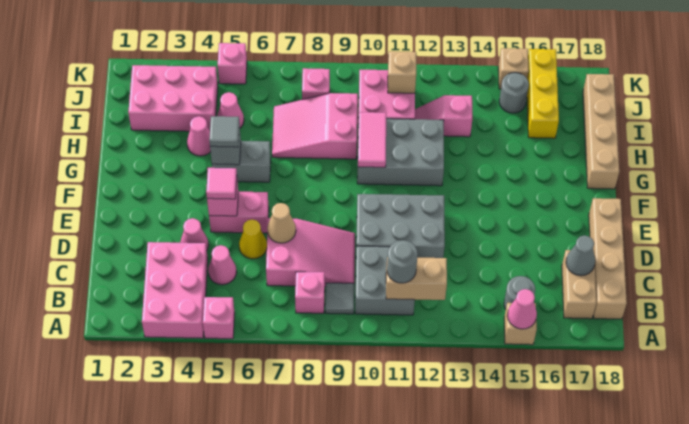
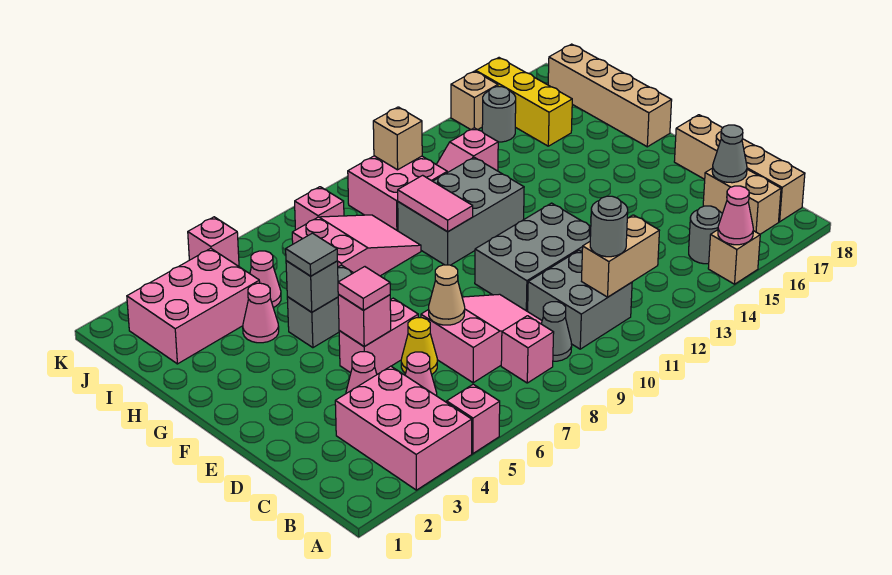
grey 1x1 tile [325,283,354,314] -> grey 1x1 cone [541,302,572,361]
pink 2x3 slope [272,93,358,159] -> pink 2x3 slope turned to [292,215,421,276]

